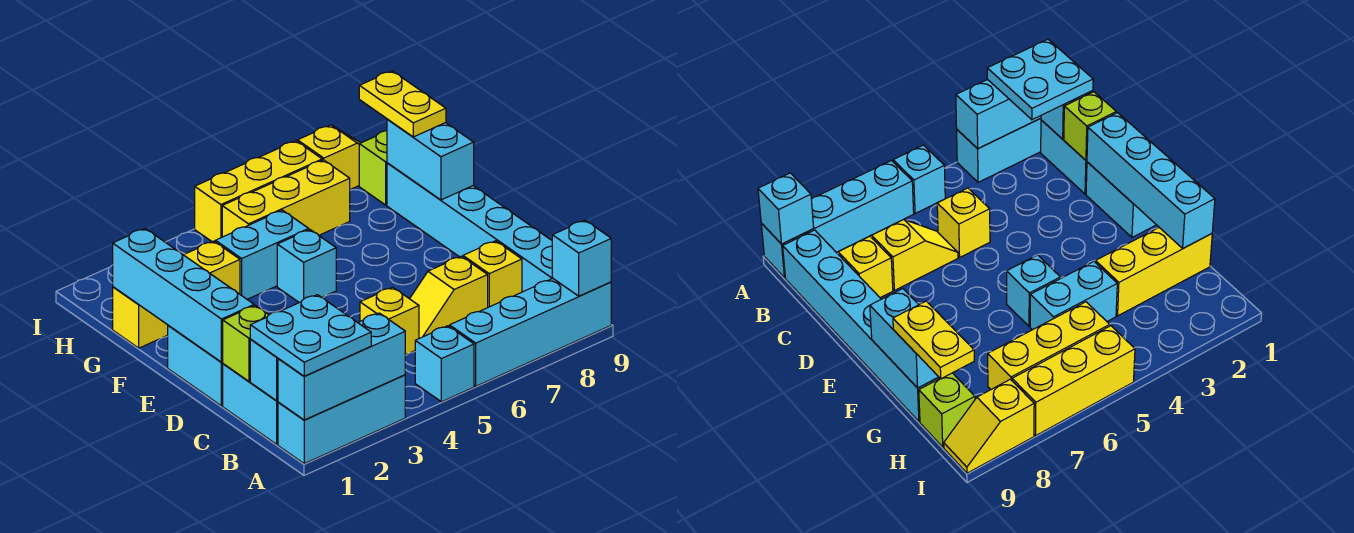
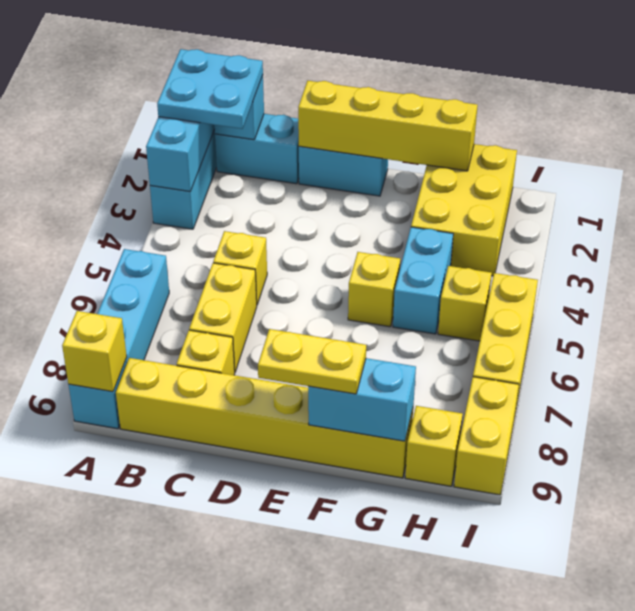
cyan 1x1 brick [415,326,474,402] -> none
cyan 1x1 brick [552,220,611,296] -> yellow 1x1 brick [62,311,127,392]
cyan 1x6 brick [387,163,552,292] -> yellow 1x6 brick [116,358,413,478]
lime 1x1 brick [223,305,269,381] -> none
yellow 1x2 slope [410,256,488,338] -> yellow 1x2 brick [189,263,257,372]
cyan 1x4 brick [113,229,254,362] -> yellow 1x4 brick [298,81,478,171]
cyan 1x1 brick [277,230,336,303] -> yellow 1x1 brick [348,252,400,327]
yellow 1x3 brick [113,241,240,348] -> yellow 2x3 brick [411,144,517,276]
yellow 1x2 plate [359,71,446,137] -> yellow 1x2 plate moved to [258,329,366,394]
yellow 1x3 brick [222,160,350,237] -> yellow 1x1 brick [438,266,492,341]
lime 1x1 brick [359,131,387,205] -> yellow 1x1 brick [405,406,463,486]
yellow 1x2 slope [298,125,360,189] -> yellow 1x2 brick [454,377,519,495]

